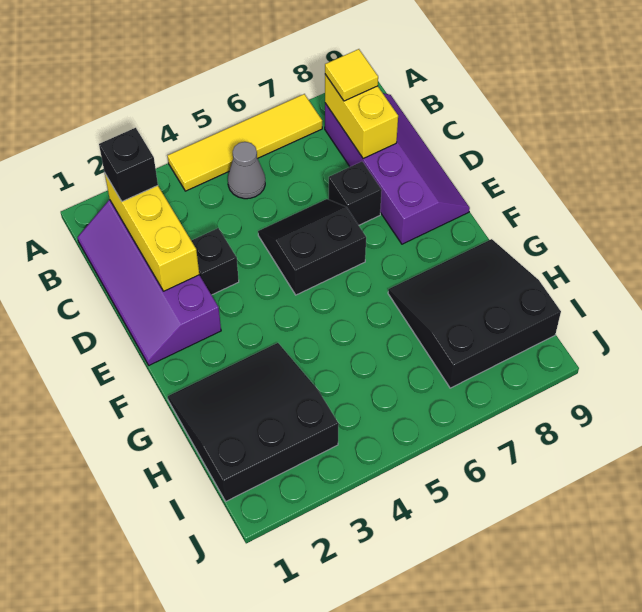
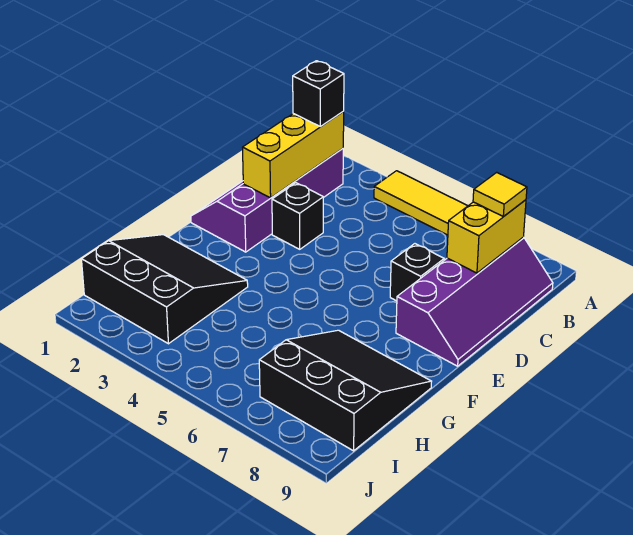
grey 1x1 cone [228,142,265,199] -> none
black 2x2 slope [258,199,366,295] -> none

